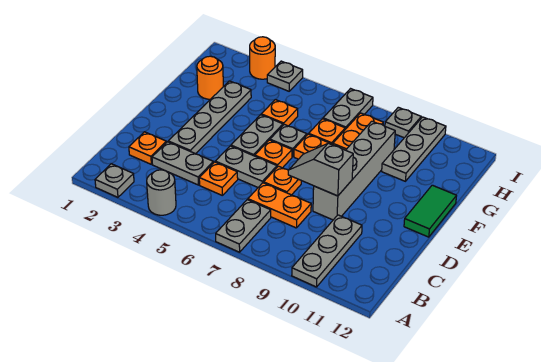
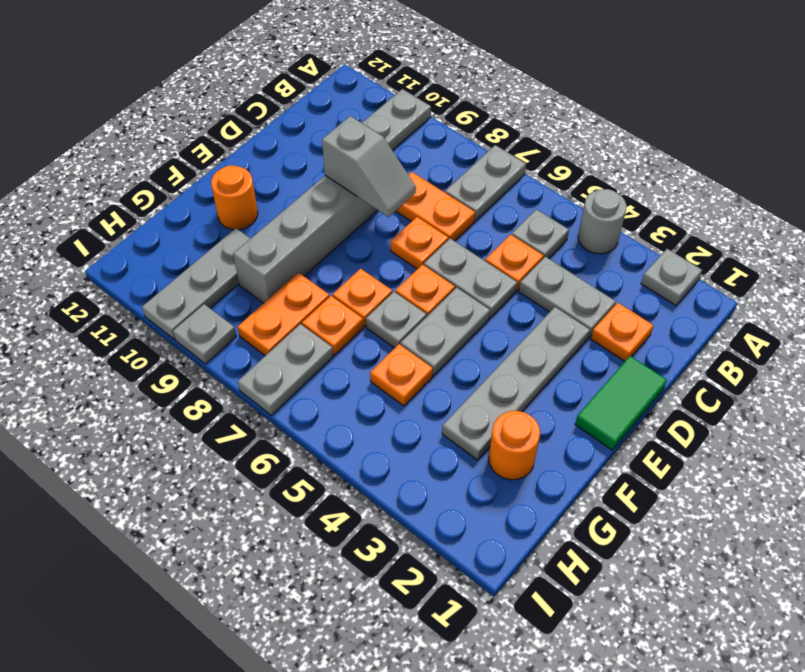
green 1x2 tile [404,185,456,237] -> green 1x2 tile moved to [575,356,667,450]
orange 1x1 round brick [250,37,275,79] -> orange 1x1 round brick moved to [211,165,258,230]
grey 1x1 plate [267,61,303,91] -> grey 1x1 plate moved to [512,209,569,258]

